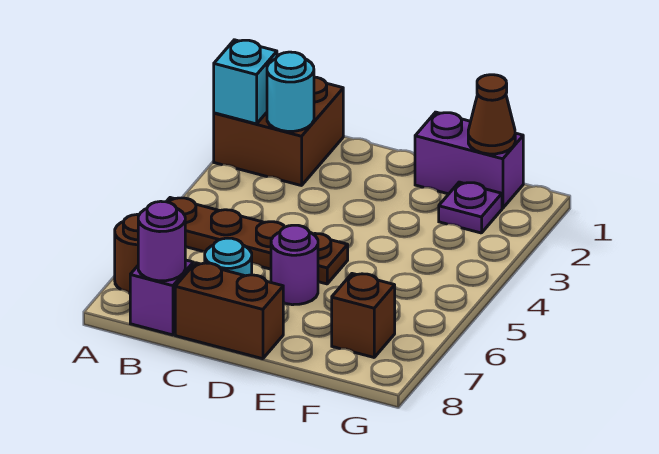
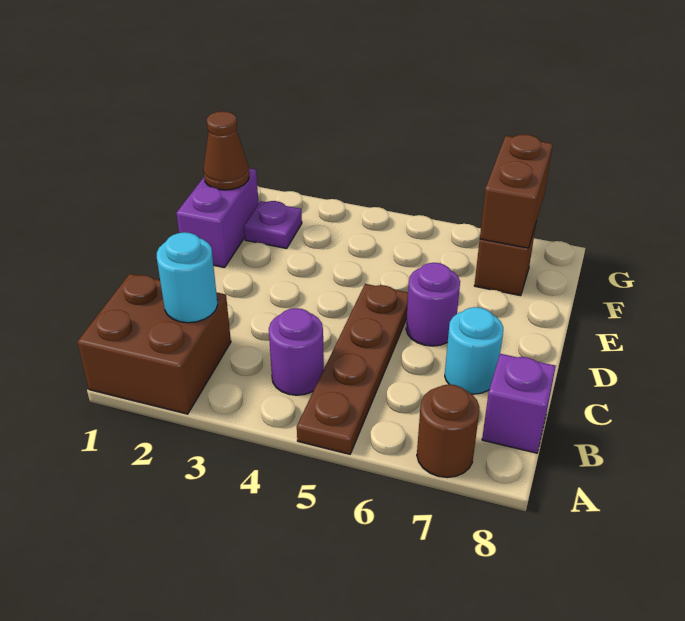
cyan 1x1 brick [214,40,277,124] -> none
purple 1x1 round brick [138,201,185,281] -> purple 1x1 round brick moved to [269,308,324,395]
brown 1x2 brick [175,263,283,359] -> brown 1x2 brick moved to [480,134,553,248]

